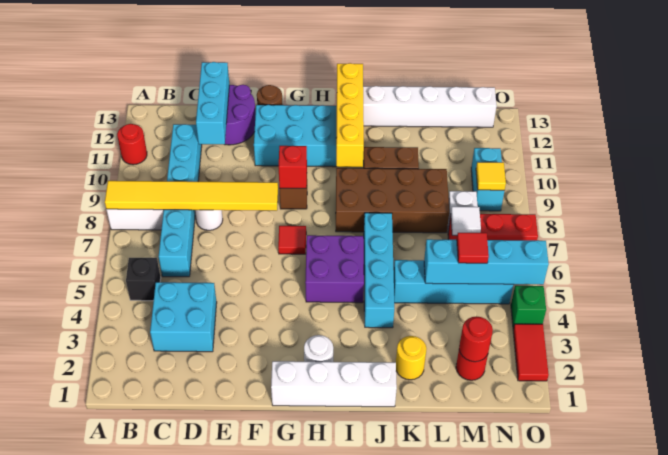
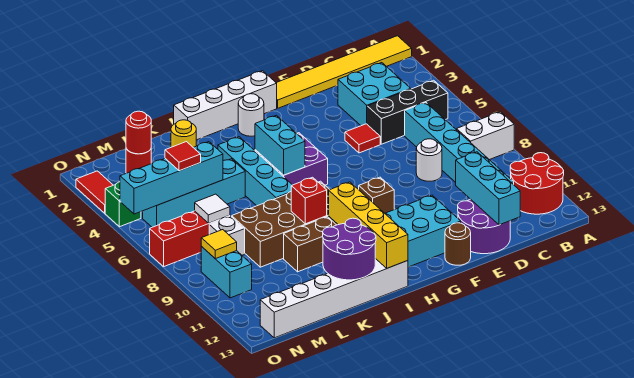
yellow 1x6 tile [105,181,278,211] -> yellow 1x6 tile moved to [277,36,412,108]
red 1x1 round brick [117,124,147,165] -> red 2x2 round brick [510,153,564,214]
black 1x1 brick [126,258,161,301] -> black 1x3 brick [367,80,448,144]
red 1x1 tile [278,226,306,254] -> red 1x1 tile moved to [345,124,380,153]
red 1x1 brick [279,146,307,188] -> red 1x1 brick moved to [291,177,327,224]
none -> cyan 1x2 brick [255,115,305,175]
none -> purple 2x2 round brick [323,218,376,280]

